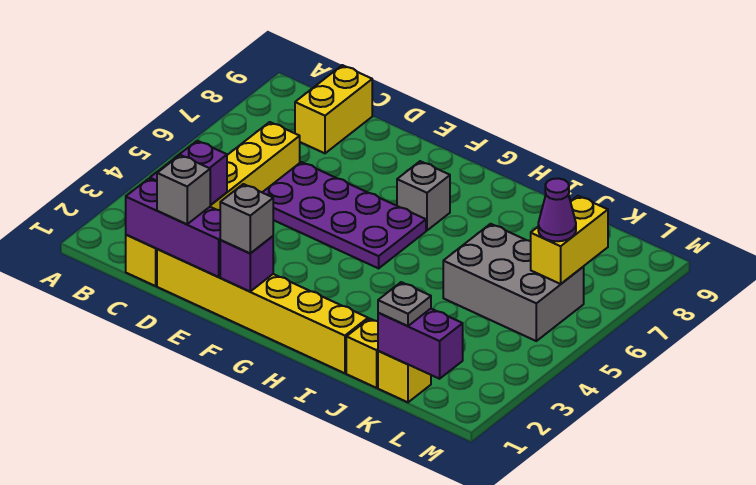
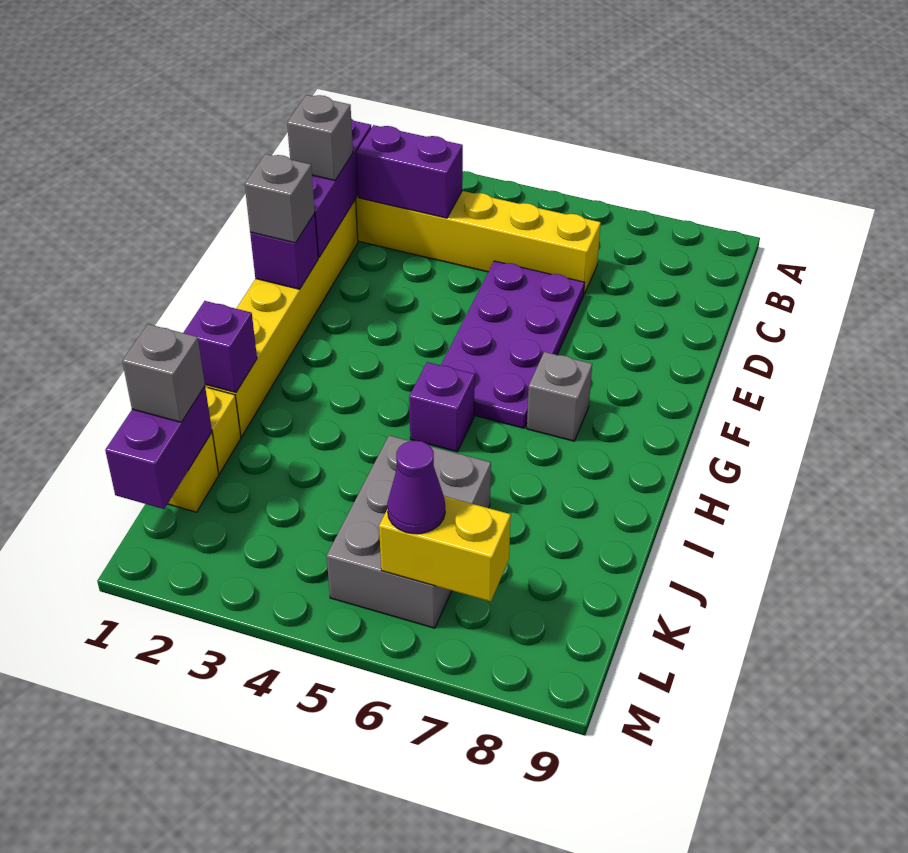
yellow 1x2 brick [295,65,372,153] -> none
none -> purple 1x1 brick [409,362,475,452]
none -> purple 1x1 brick [183,301,257,392]
grey 1x1 plate [378,282,431,326] -> grey 1x1 brick [122,324,205,422]

